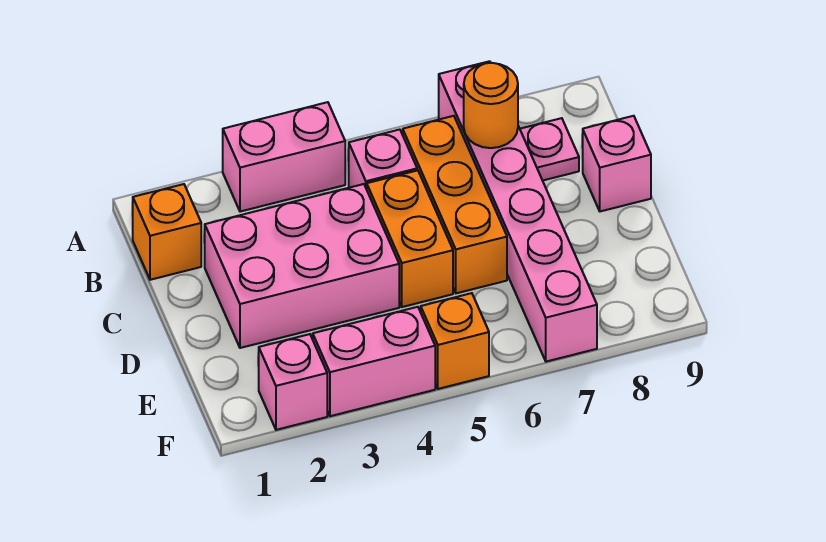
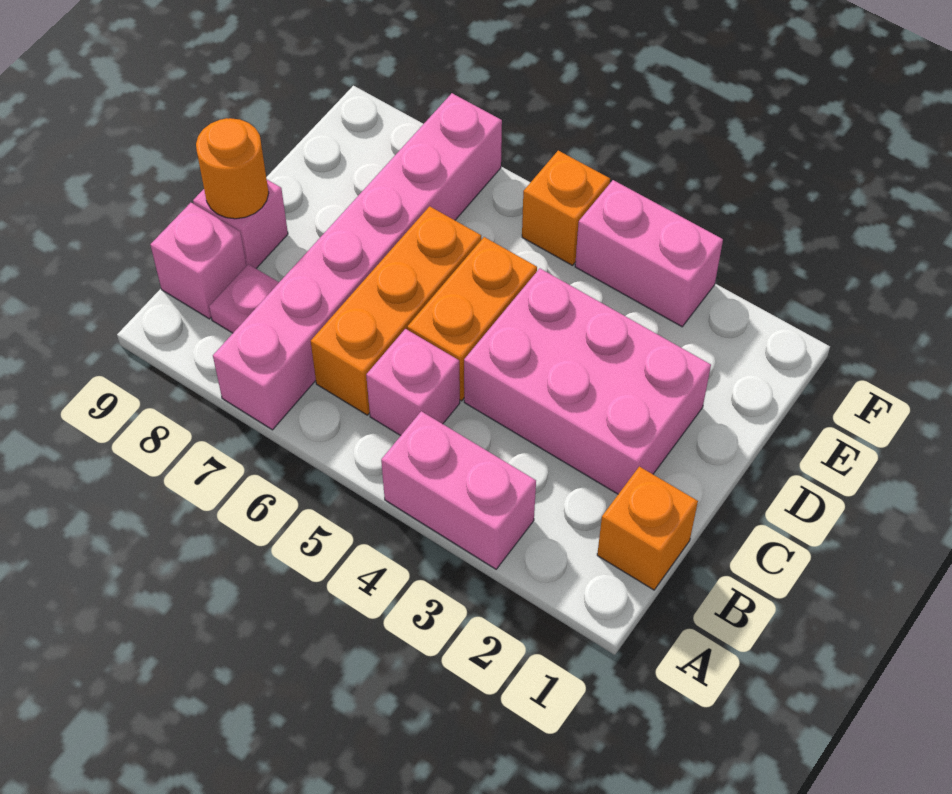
orange 1x1 round brick [464,63,518,148] -> orange 1x1 round brick moved to [196,118,269,219]
pink 1x1 brick [259,334,327,430] -> pink 1x1 brick moved to [150,203,246,319]

